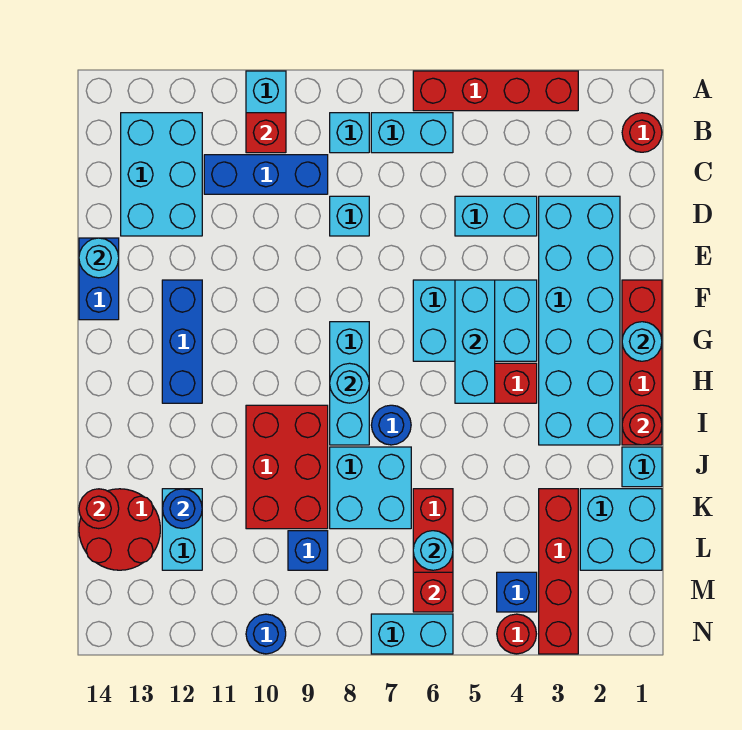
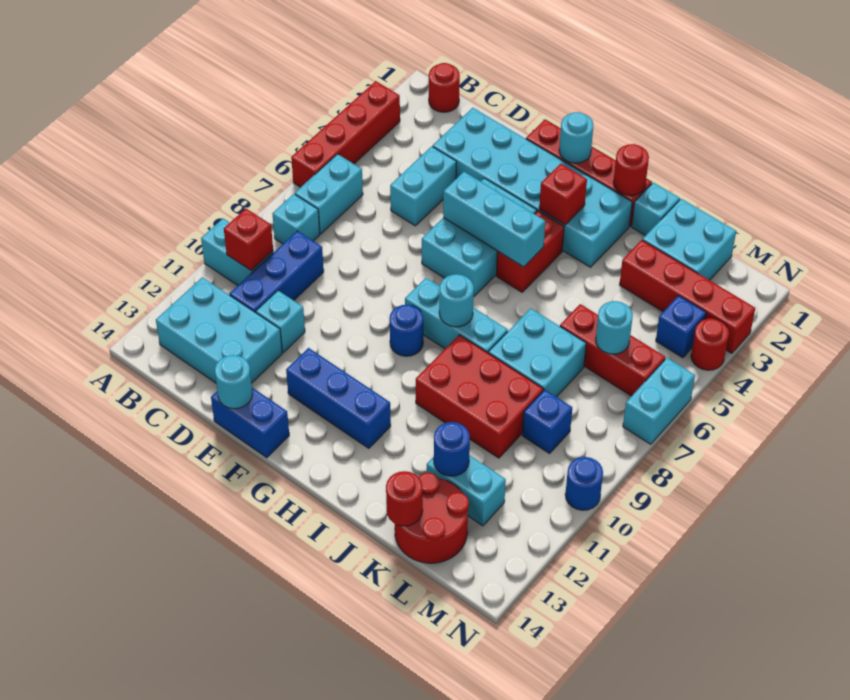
cyan 1x1 brick [330,196,369,236] -> cyan 1x1 brick moved to [256,291,305,352]
blue 1x1 round brick [371,405,411,445] -> blue 1x1 round brick moved to [390,305,423,356]
red 1x1 brick [413,572,453,612] -> red 1x1 brick moved to [539,164,587,225]

